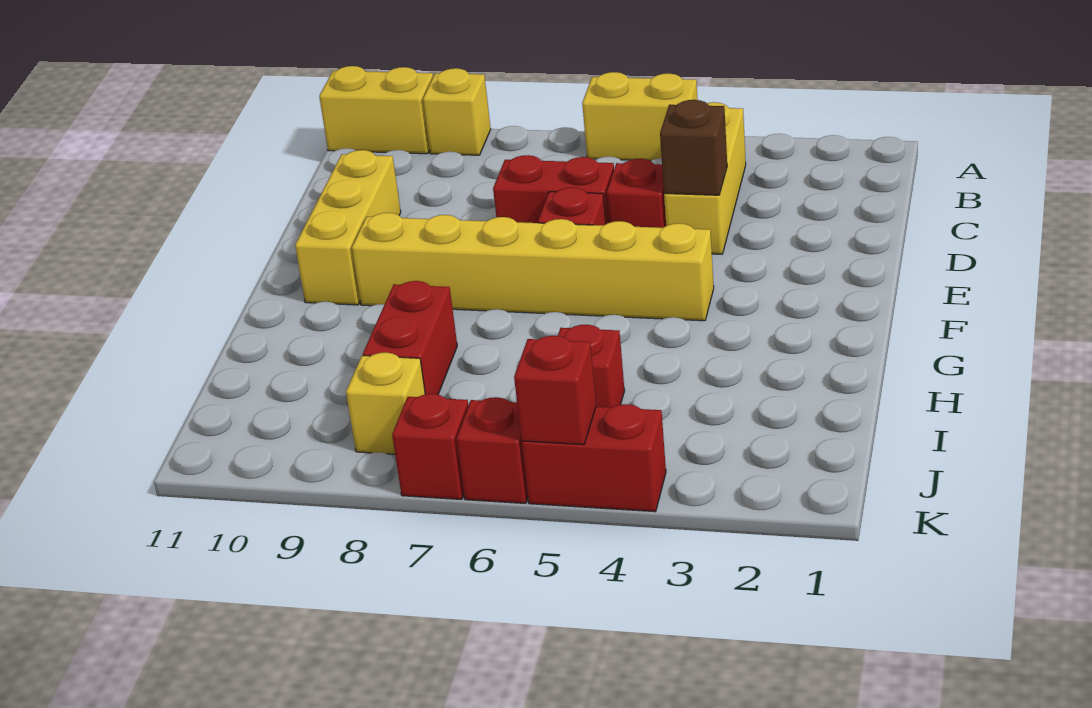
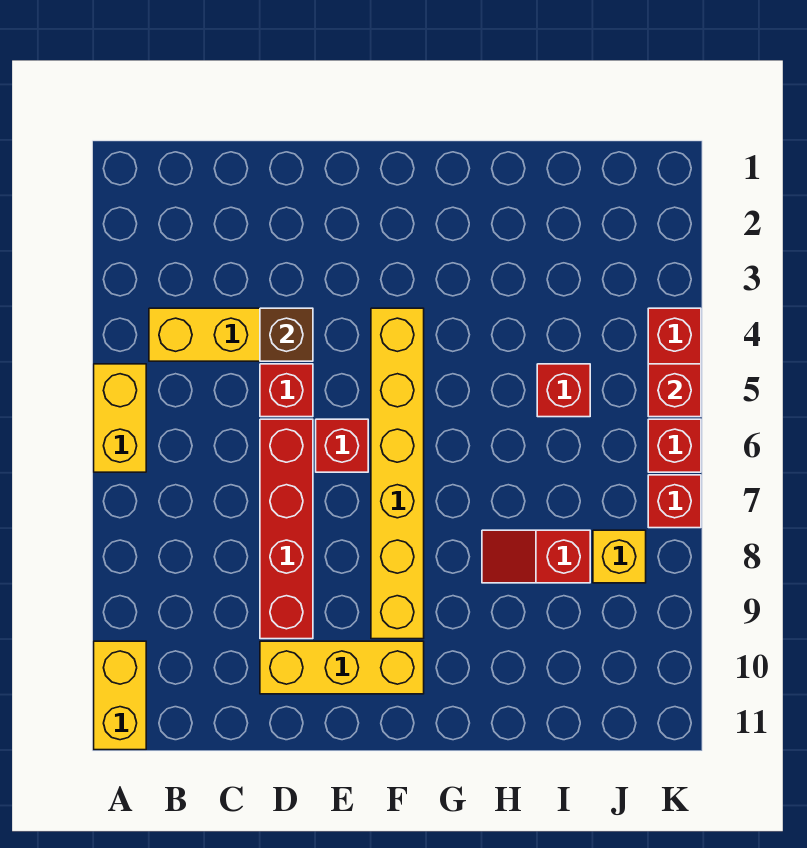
yellow 1x1 brick [423,68,491,155] -> none
red 1x2 brick [493,155,614,224] -> red 1x4 brick [260,419,313,639]
red 1x2 brick [363,281,457,395] -> red 1x2 slope [482,530,590,583]

